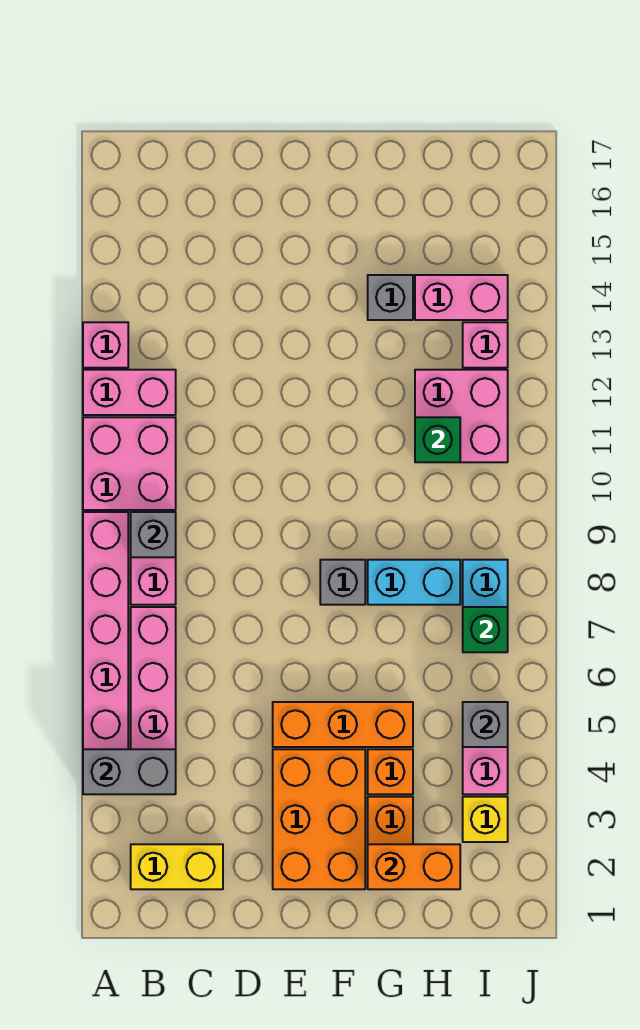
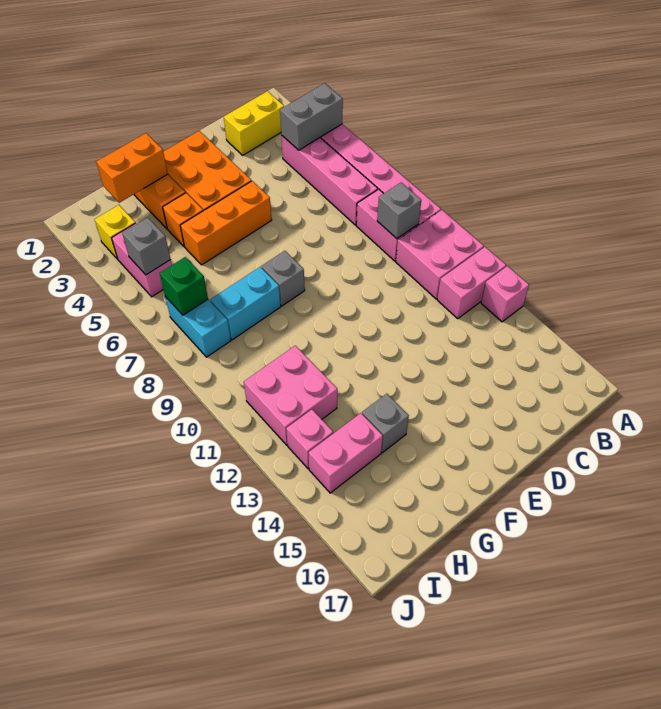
green 1x1 brick [415,417,460,462] -> none

